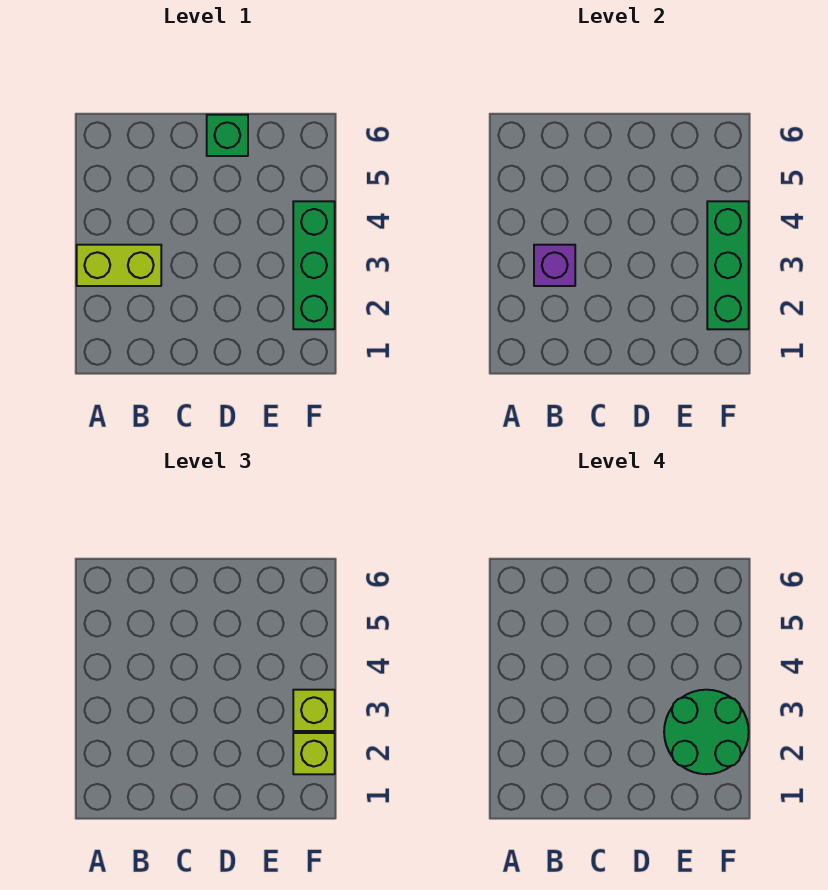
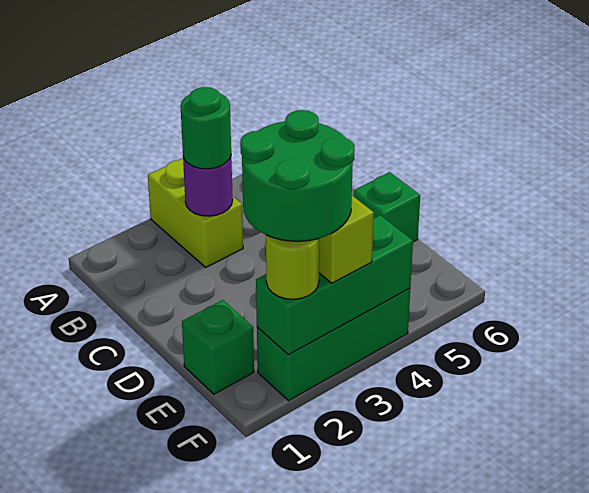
purple 1x1 brick [534,245,575,286] -> purple 1x1 round brick [183,157,233,216]
none -> green 1x1 round brick [181,87,231,169]
none -> green 1x1 brick [182,300,254,394]
lime 1x1 brick [293,733,335,774] -> lime 1x1 round brick [266,235,319,299]

